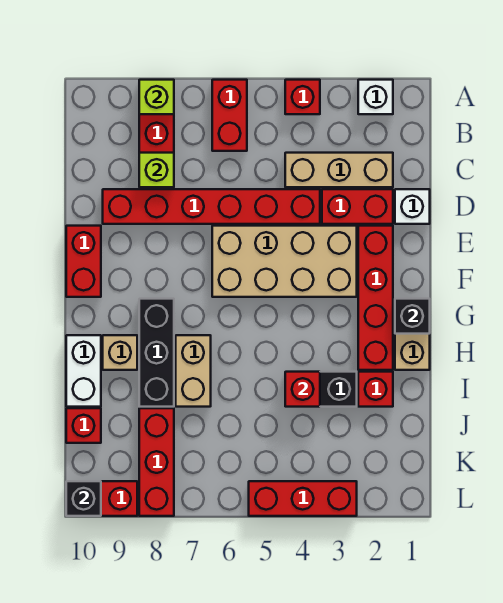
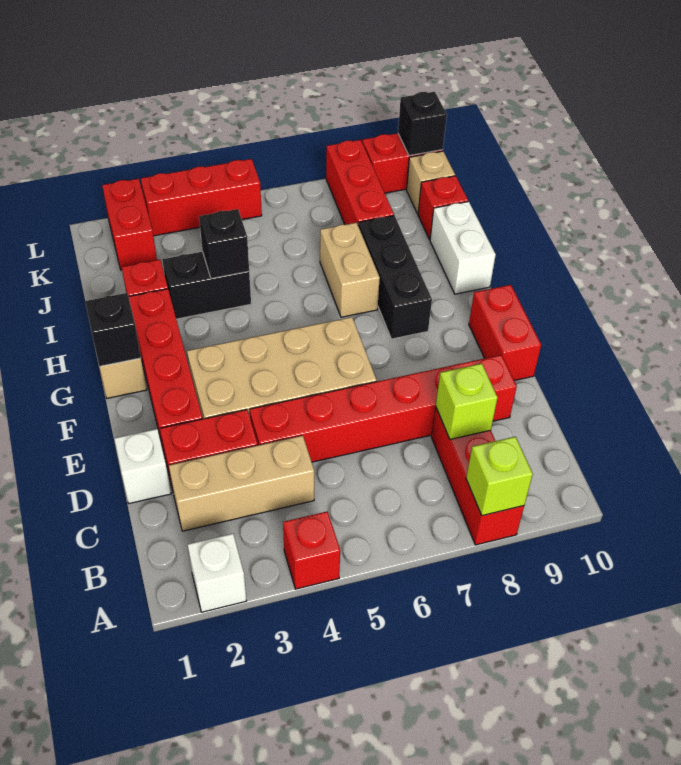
red 1x2 brick [212,80,247,151] -> red 1x2 brick moved to [102,179,157,270]
tan 1x1 brick [103,335,137,370] -> tan 1x1 brick moved to [407,151,455,214]
red 1x1 brick [285,372,320,407] -> black 1x1 brick [199,209,249,279]

